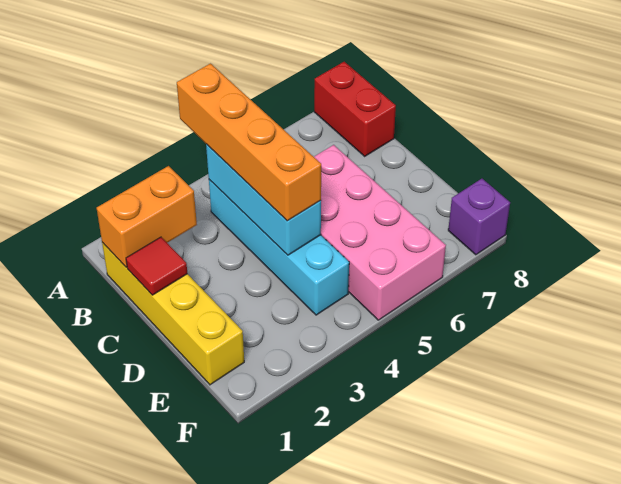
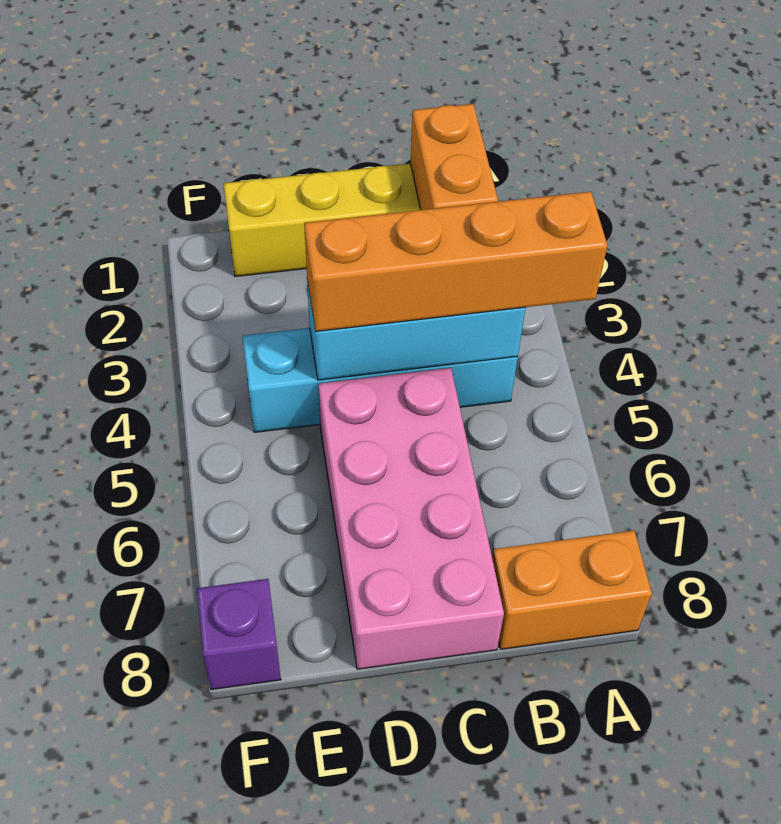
red 1x2 brick [314,62,396,156] -> orange 1x2 brick [492,531,652,649]
red 1x1 tile [126,237,187,295] -> none
pink 2x4 brick [314,145,446,320] -> pink 2x4 brick turned to [318,368,504,669]

